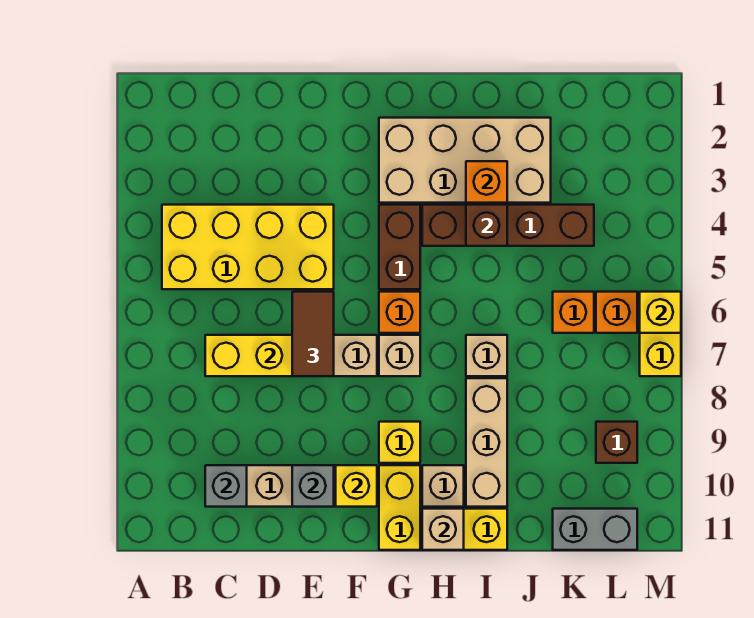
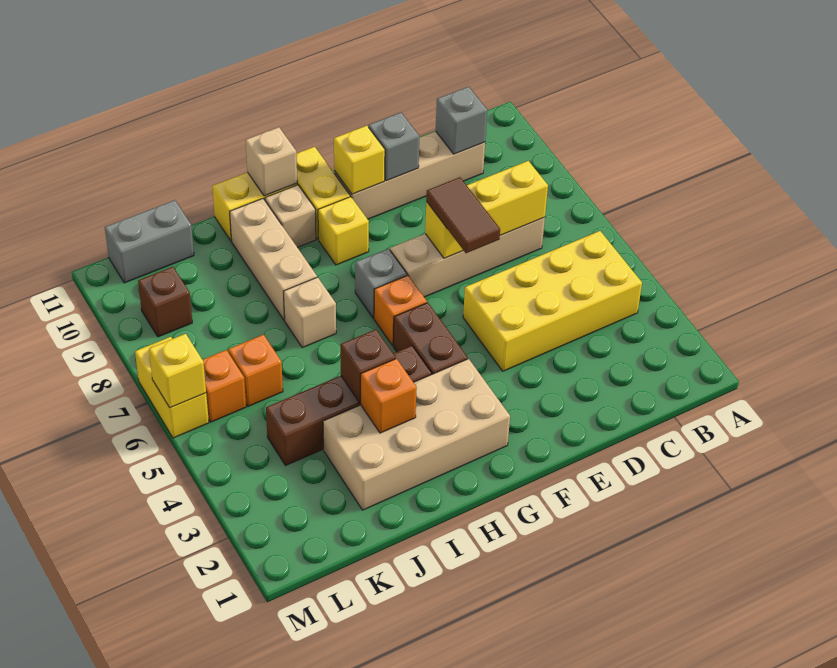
tan 1x1 brick [379,335,420,376] -> grey 1x1 brick [355,249,407,318]

